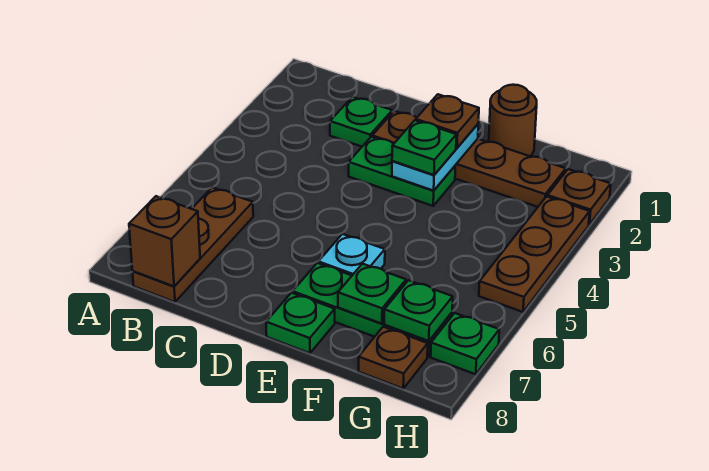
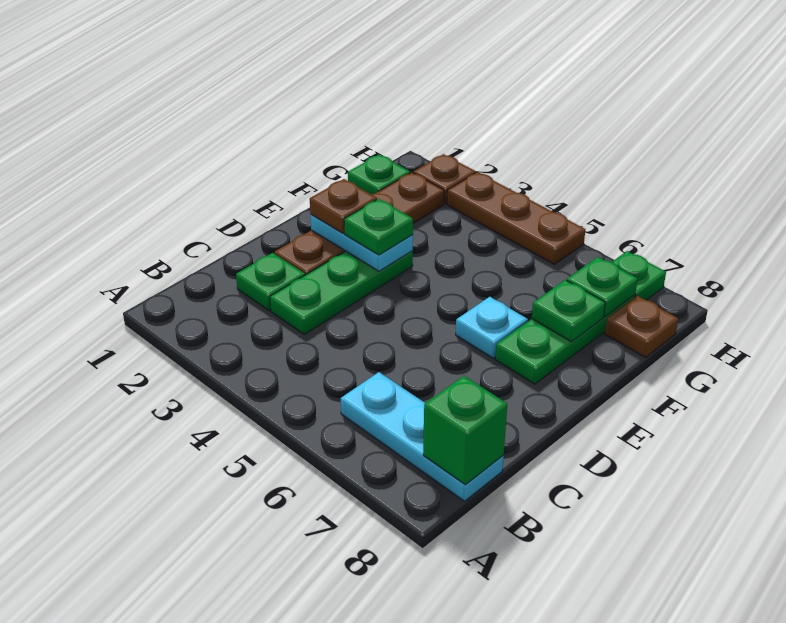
brown 1x3 plate [132,187,253,302] -> cyan 1x3 plate [341,372,504,501]
brown 1x1 brick [129,196,200,286] -> green 1x1 brick [423,376,507,485]
green 1x2 plate [349,137,455,206] -> green 1x3 plate [270,251,413,334]
green 1x1 plate [266,293,335,353] -> green 1x1 plate moved to [348,155,410,194]
brown 1x1 round brick [489,85,537,156] -> none

